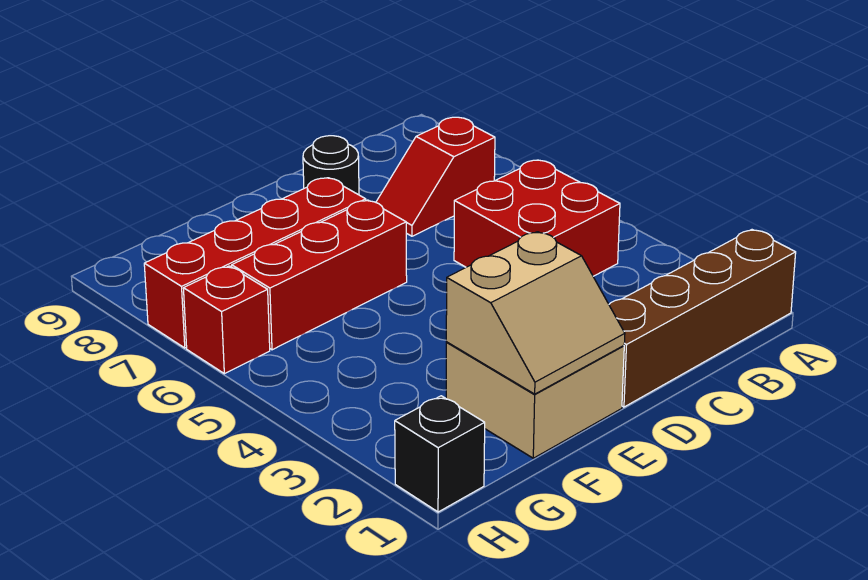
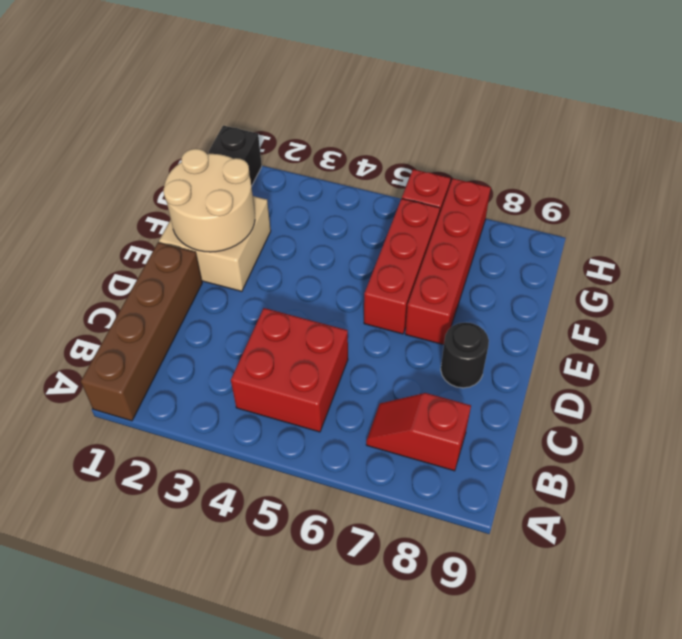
red 1x2 slope [376,117,495,236] -> red 1x2 slope turned to [366,393,471,471]
tan 2x2 slope [446,232,625,394] -> tan 2x2 round brick [163,149,255,252]

